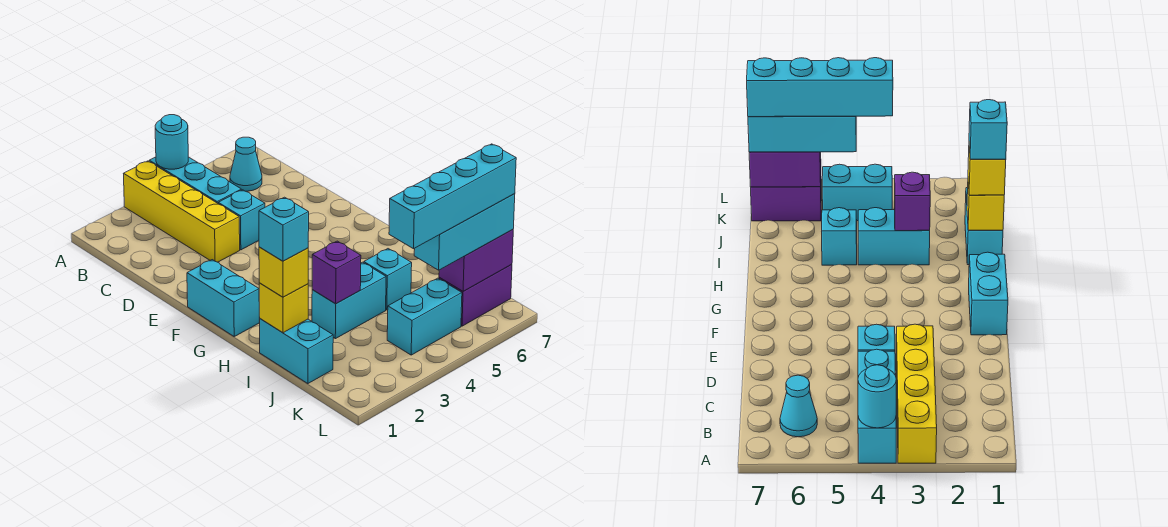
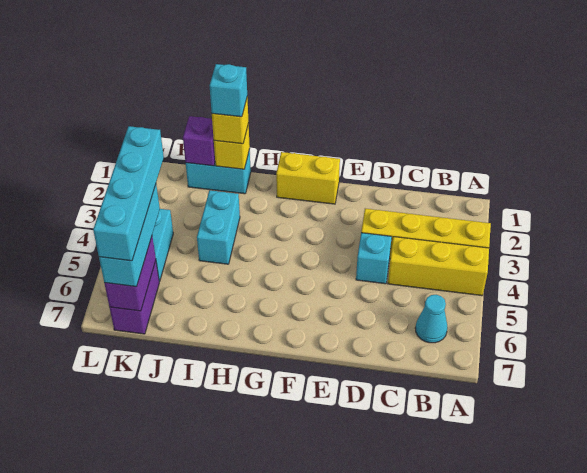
cyan 1x3 brick [149,157,241,203] -> yellow 1x3 brick [388,237,489,296]
cyan 1x1 round brick [155,115,188,169] -> none
cyan 1x2 brick [187,260,259,336] -> yellow 1x2 brick [276,152,340,204]
purple 1x1 brick [312,241,361,304] -> purple 1x1 brick moved to [183,116,215,166]
cyan 1x1 brick [364,249,412,310] -> none

